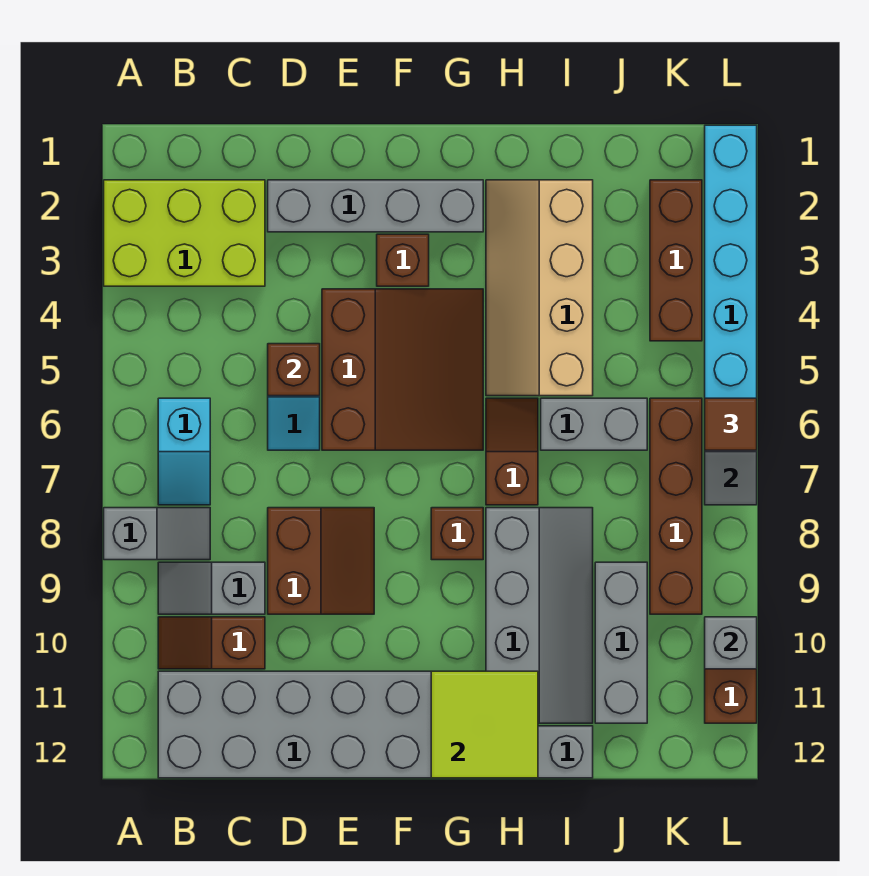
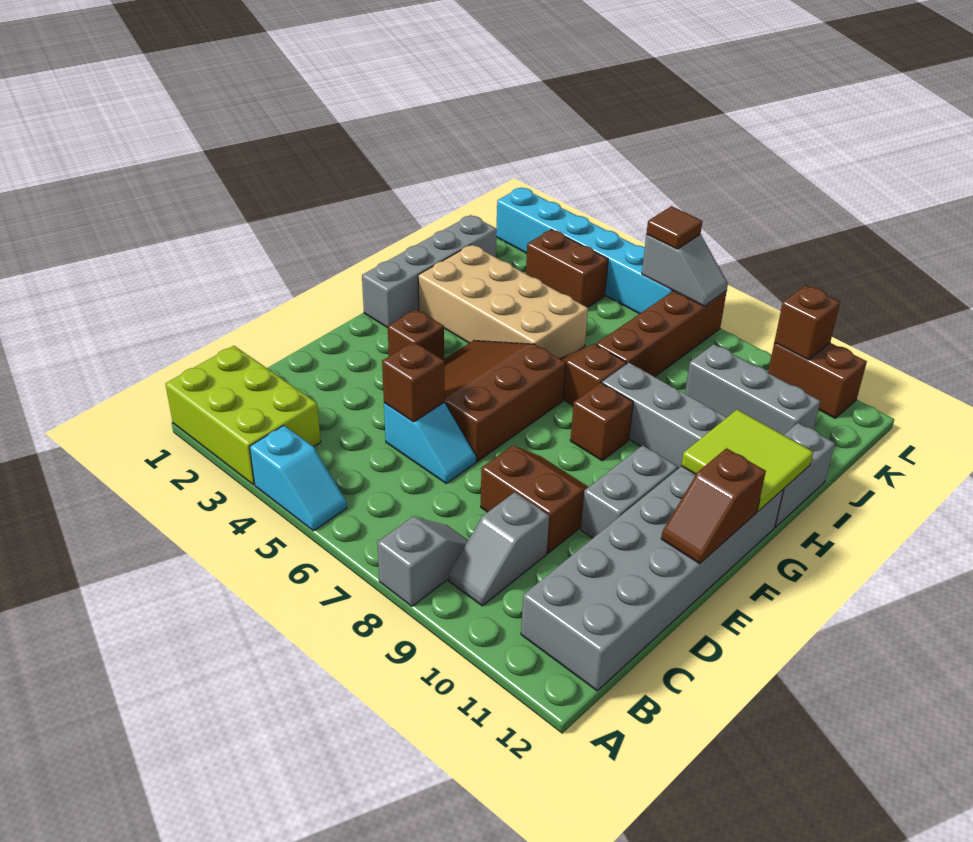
lime 2x3 brick [104,180,265,286] -> lime 2x3 brick turned to [165,346,321,485]
cyan 1x2 slope [158,398,210,505] -> cyan 1x2 slope moved to [250,425,347,531]
brown 1x2 slope [158,617,265,669] -> brown 1x2 slope moved to [661,448,766,564]
grey 1x4 brick [268,180,483,232] -> grey 1x4 brick moved to [362,215,497,328]
brown 3x3 slope [322,289,483,450] -> brown 3x3 slope turned to [443,341,566,461]
tan 2x4 slope [486,180,593,396] -> tan 2x4 brick [418,244,588,359]
grey 1x2 brick [541,398,647,450] -> grey 1x2 brick moved to [581,445,678,538]
brown 1x3 brick [650,180,702,341] -> brown 1x2 brick [526,230,608,308]
brown 1x4 brick [650,398,702,614] -> brown 1x4 brick turned to [596,291,727,377]
grey 1x1 brick [705,617,757,669] -> brown 1x1 brick [774,285,840,360]

